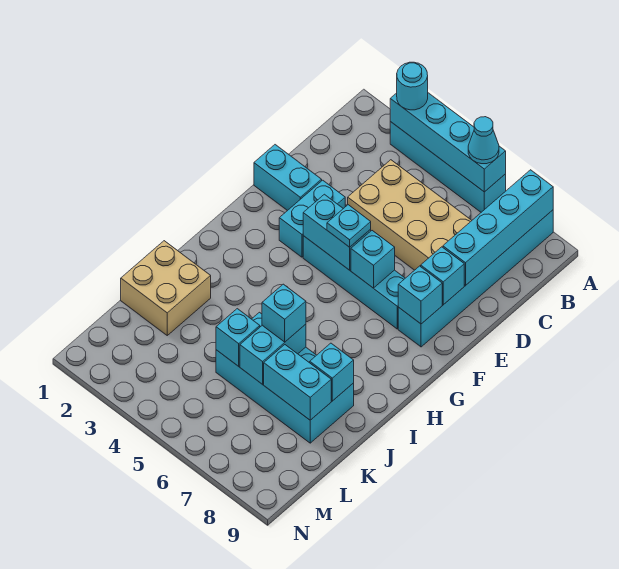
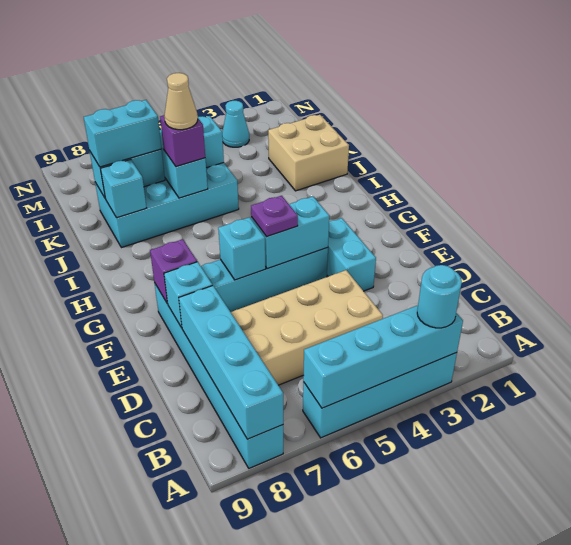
cyan 1x1 cone [468,117,499,164] -> cyan 1x1 cone moved to [222,101,249,147]
cyan 1x2 brick [254,145,322,211] -> cyan 1x2 brick moved to [84,100,162,167]
cyan 1x1 plate [327,205,371,247] -> purple 1x1 plate [251,196,298,237]
cyan 1x1 brick [398,266,442,324] -> purple 1x1 brick [150,239,197,303]
cyan 1x1 brick [262,284,306,342] -> purple 1x1 brick [160,115,205,166]
none -> tan 1x1 cone [164,73,198,130]

